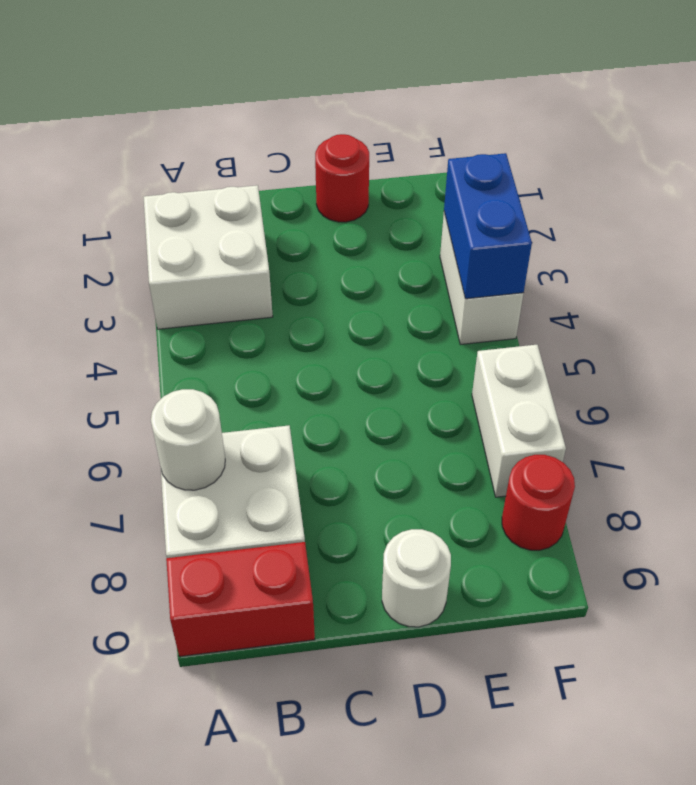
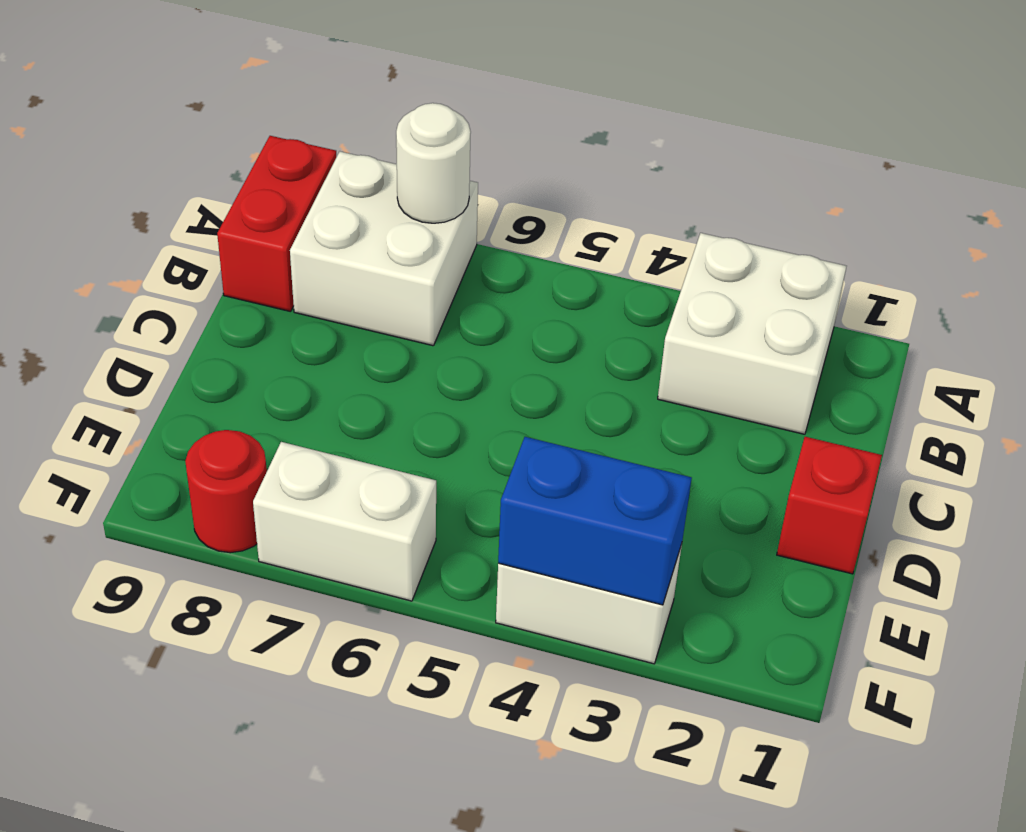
red 1x1 round brick [315,134,369,222] -> red 1x1 brick [777,437,882,574]
white 1x1 round brick [382,529,451,627] -> none

